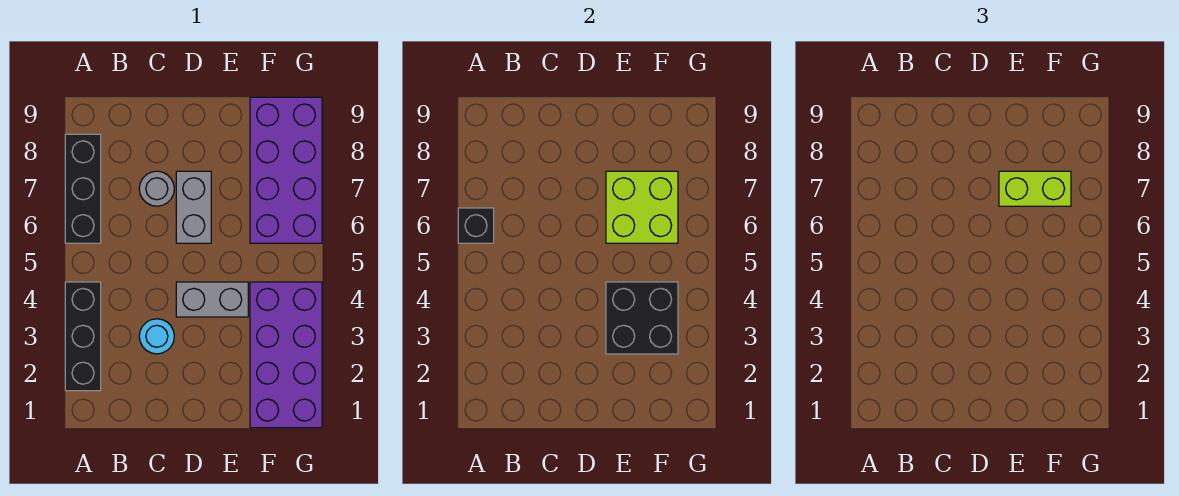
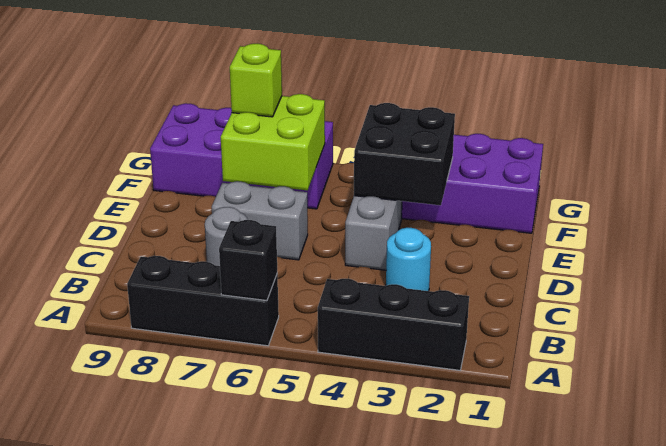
lime 1x2 brick [999,171,1071,206] -> lime 1x1 brick [230,44,282,117]

